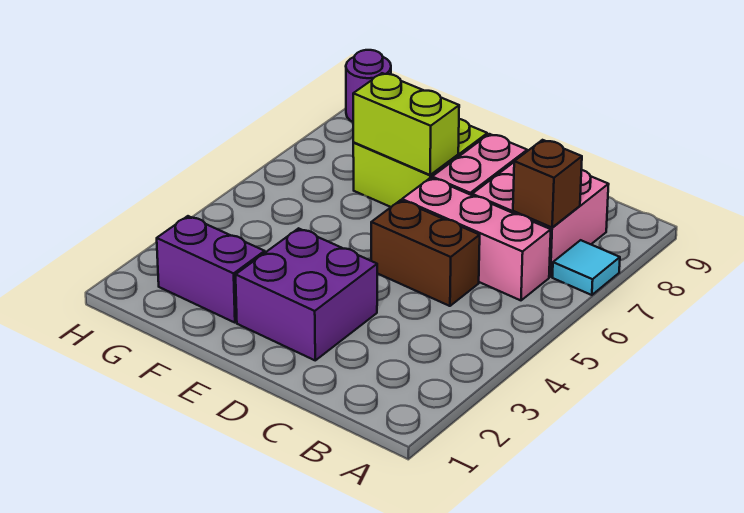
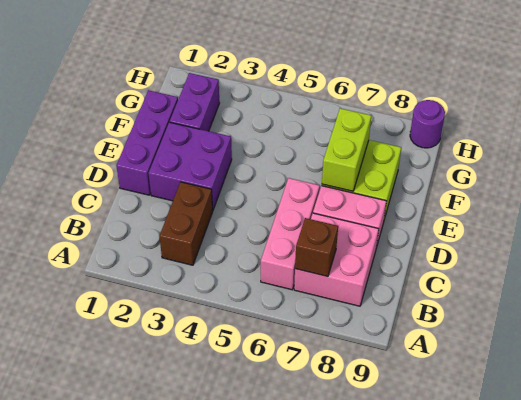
cyan 1x1 tile [552,240,620,295] -> none
brown 1x2 brick [371,200,480,306] -> brown 1x2 brick moved to [159,182,213,265]
none -> purple 1x3 brick [116,90,178,195]

